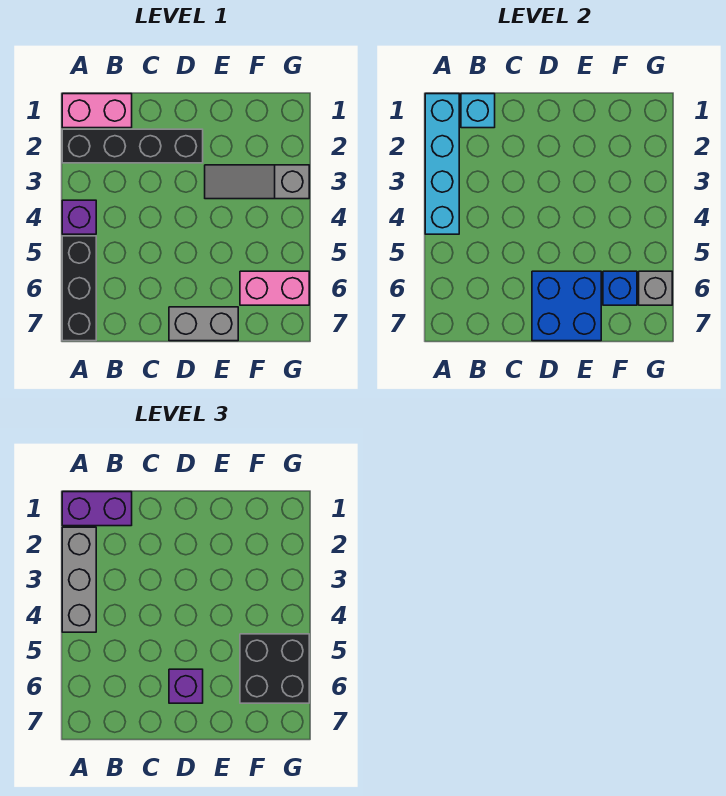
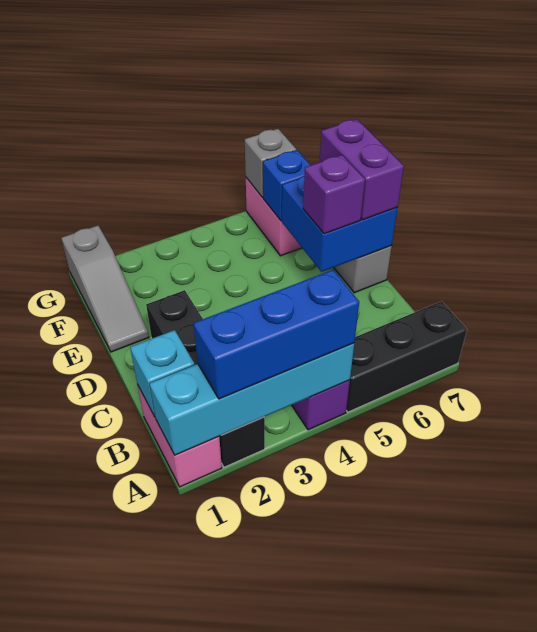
purple 1x2 brick [62,492,132,526] -> purple 1x2 brick moved to [320,119,404,220]
grey 1x3 brick [62,527,96,632] -> blue 1x3 brick [194,270,359,399]
grey 1x3 slope [205,165,309,199] -> grey 1x3 slope moved to [61,226,149,352]
black 2x2 brick [240,634,309,703] -> none

